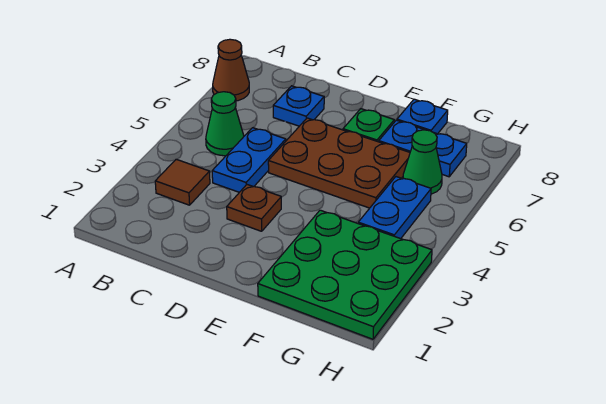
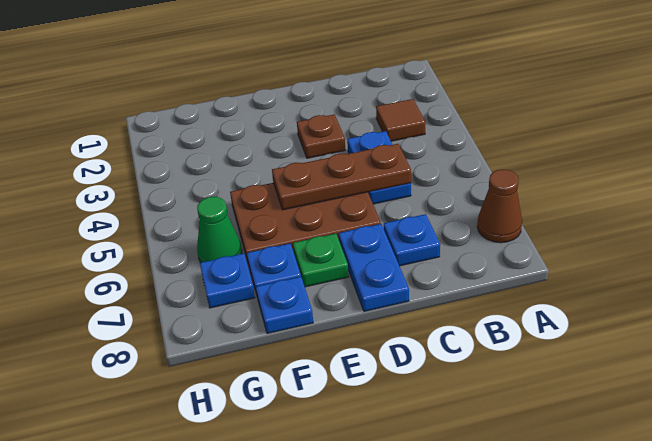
green 1x1 cone [206,92,244,156] -> none
none -> brown 1x3 plate [272,144,411,210]
green 3x3 plate [258,210,432,339] -> none
blue 1x2 plate [358,177,431,239] -> blue 1x2 plate moved to [339,224,409,311]

